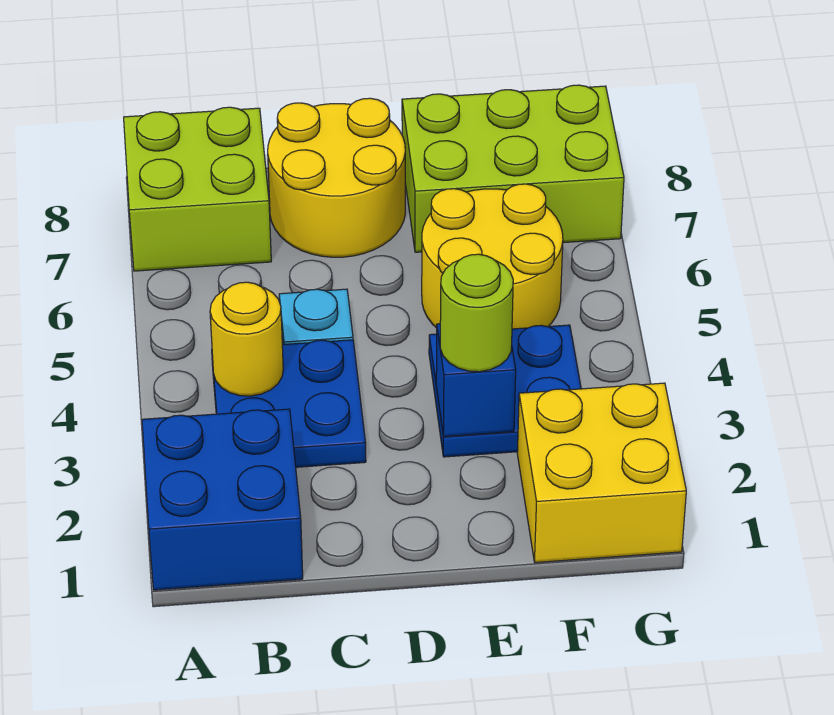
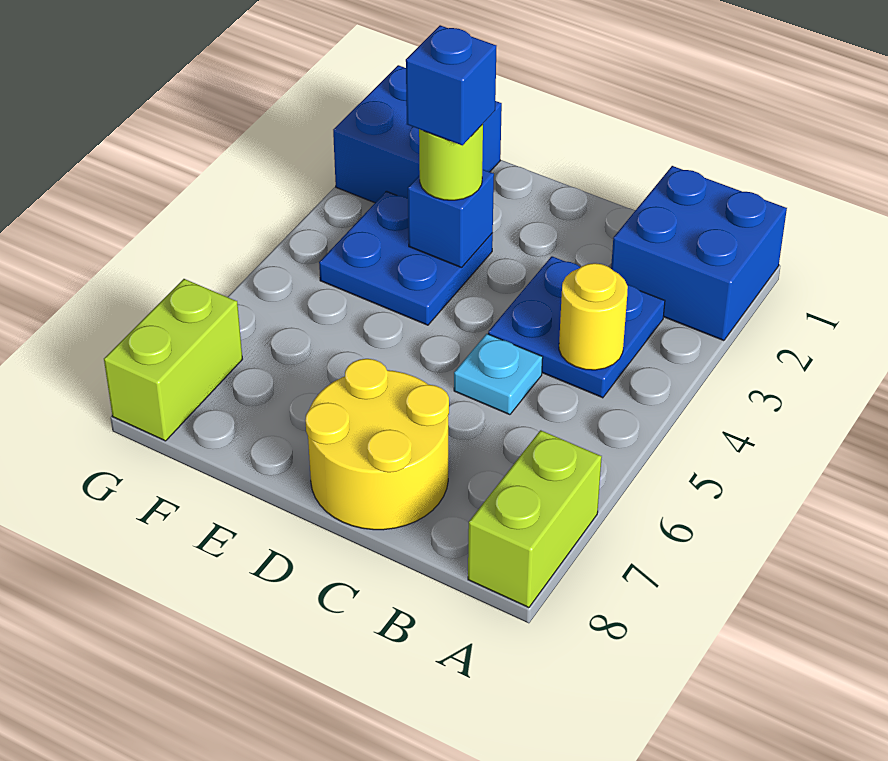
lime 2x2 brick [124,107,271,271] -> lime 1x2 brick [468,430,602,608]
none -> blue 1x1 brick [406,25,496,145]
yellow 2x2 round brick [422,184,563,329] -> none
lime 2x3 brick [402,85,624,252] -> lime 1x2 brick [104,279,242,441]
yellow 2x2 brick [517,383,686,563] -> blue 2x2 brick [333,65,502,203]

